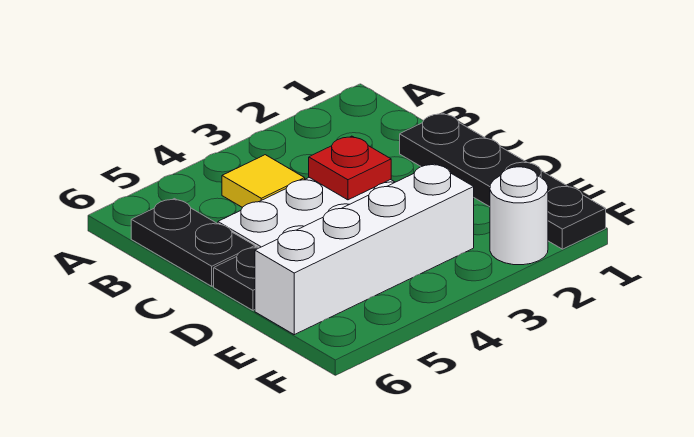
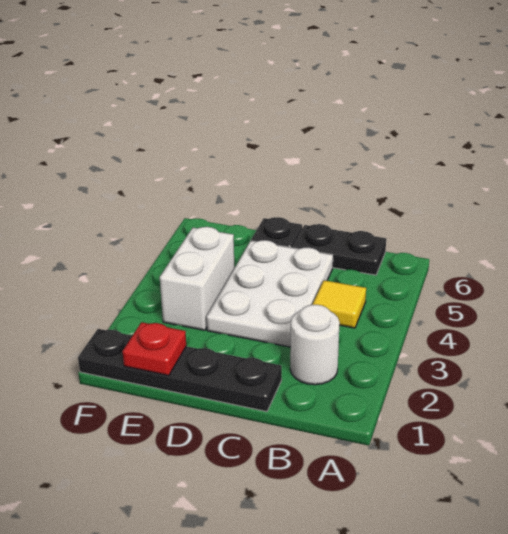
red 1x1 plate [309,136,391,200] -> red 1x1 plate moved to [122,322,186,376]
white 1x4 brick [255,164,474,335] -> white 1x2 brick [160,227,235,330]
white 1x1 round brick [490,167,548,265] -> white 1x1 round brick moved to [290,305,340,385]

